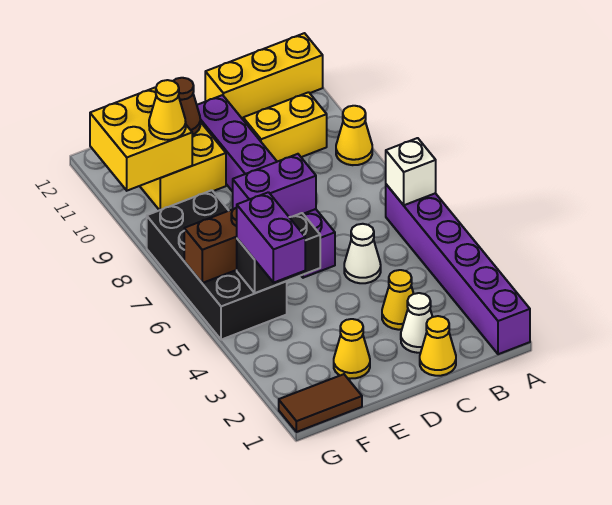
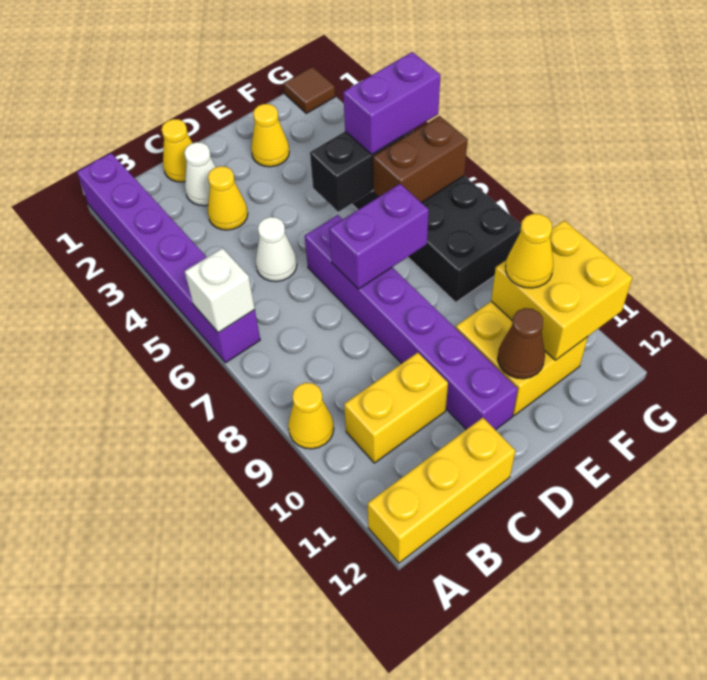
brown 1x2 tile [279,374,362,432] -> brown 1x1 tile [284,67,335,113]
purple 1x2 brick [237,192,305,283] -> purple 1x2 brick turned to [343,52,440,154]

